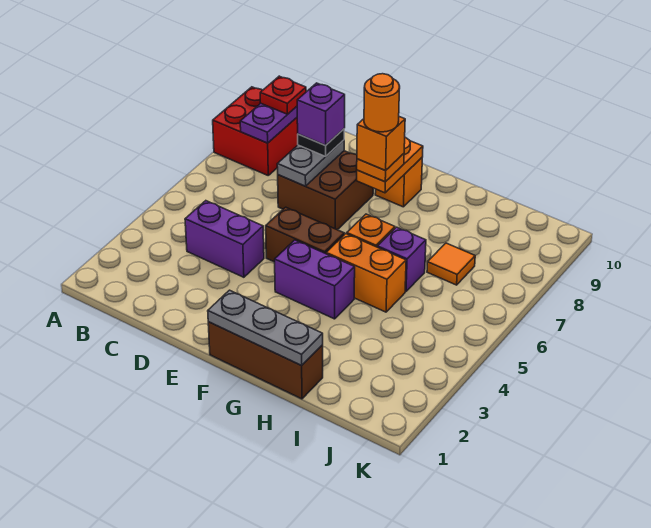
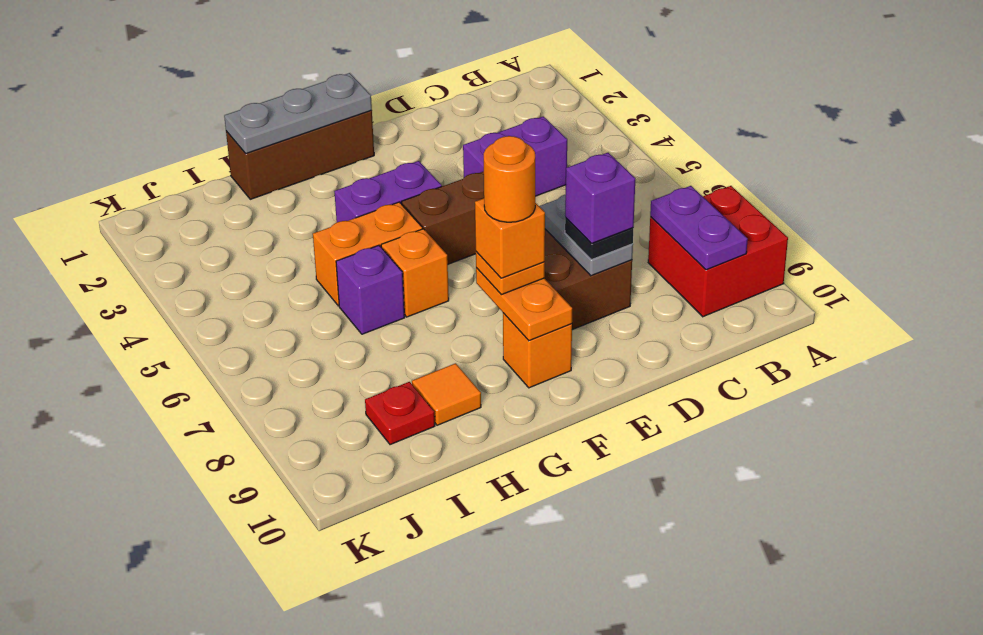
red 1x1 plate [260,76,306,114] -> red 1x1 plate moved to [365,382,435,445]
orange 1x1 tile [427,243,475,285] -> orange 1x1 tile moved to [412,363,481,425]

